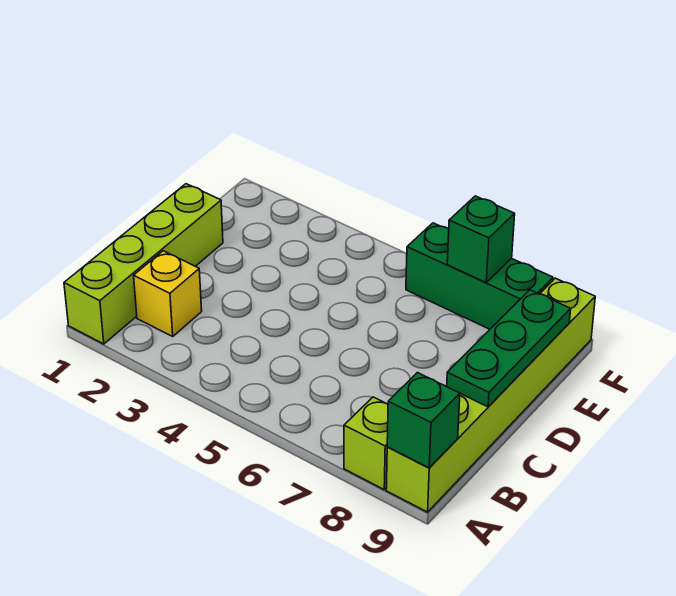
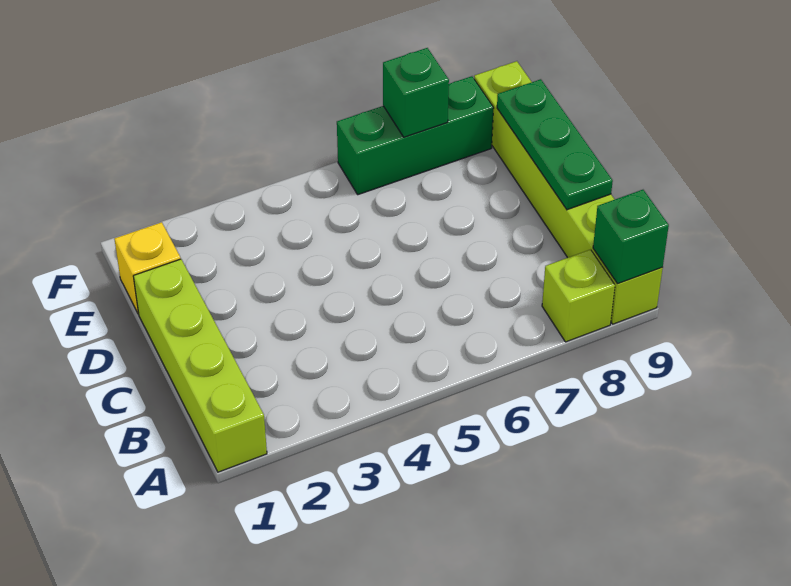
yellow 1x1 brick [134,251,202,336] -> yellow 1x1 brick moved to [114,222,181,314]

